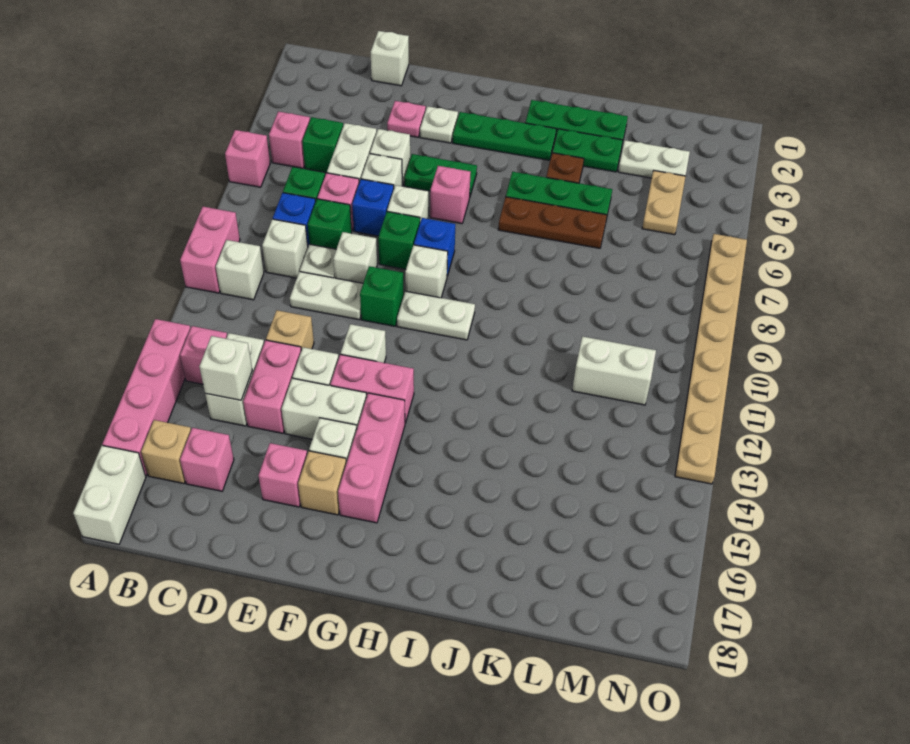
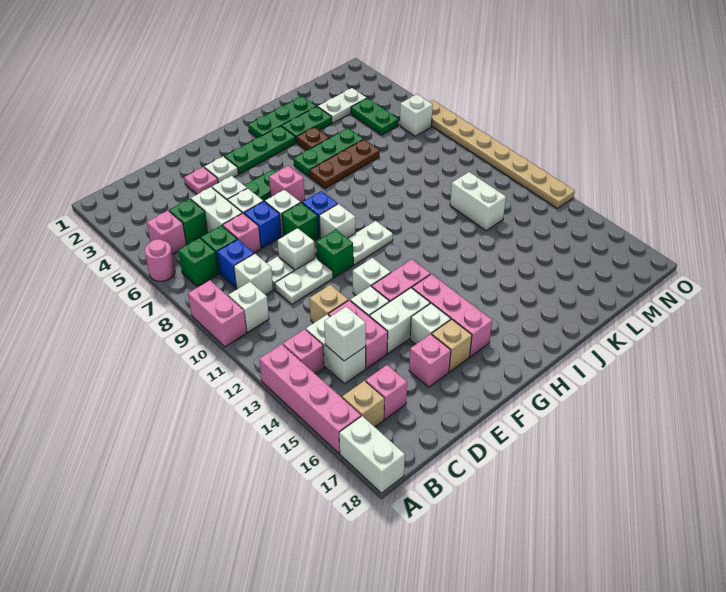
pink 1x1 brick [225,130,270,187] -> pink 1x1 round brick [145,239,175,281]
white 1x1 brick [371,31,409,86] -> white 1x1 brick moved to [400,94,433,136]
green 1x1 brick [308,199,352,249] -> green 1x1 brick moved to [178,238,218,286]
white 1x2 brick [572,336,656,405] -> white 1x2 brick turned to [450,172,506,231]
tan 1x2 plate [642,171,686,235] -> green 1x2 plate [351,98,398,135]

